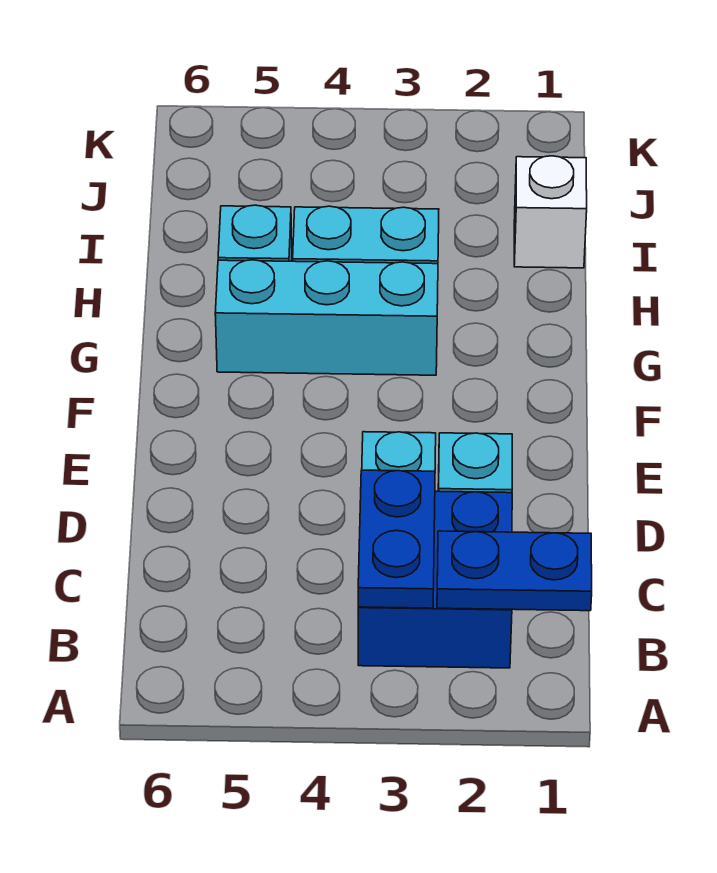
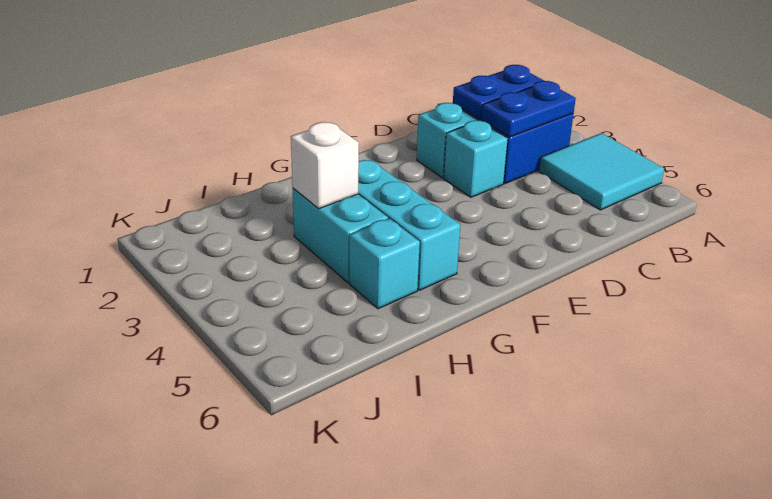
none -> cyan 2x2 tile [539,133,664,210]
blue 1x2 plate [437,531,592,611] -> blue 1x2 plate turned to [453,65,544,119]
white 1x1 brick [514,156,587,268] -> white 1x1 brick moved to [291,122,359,209]

